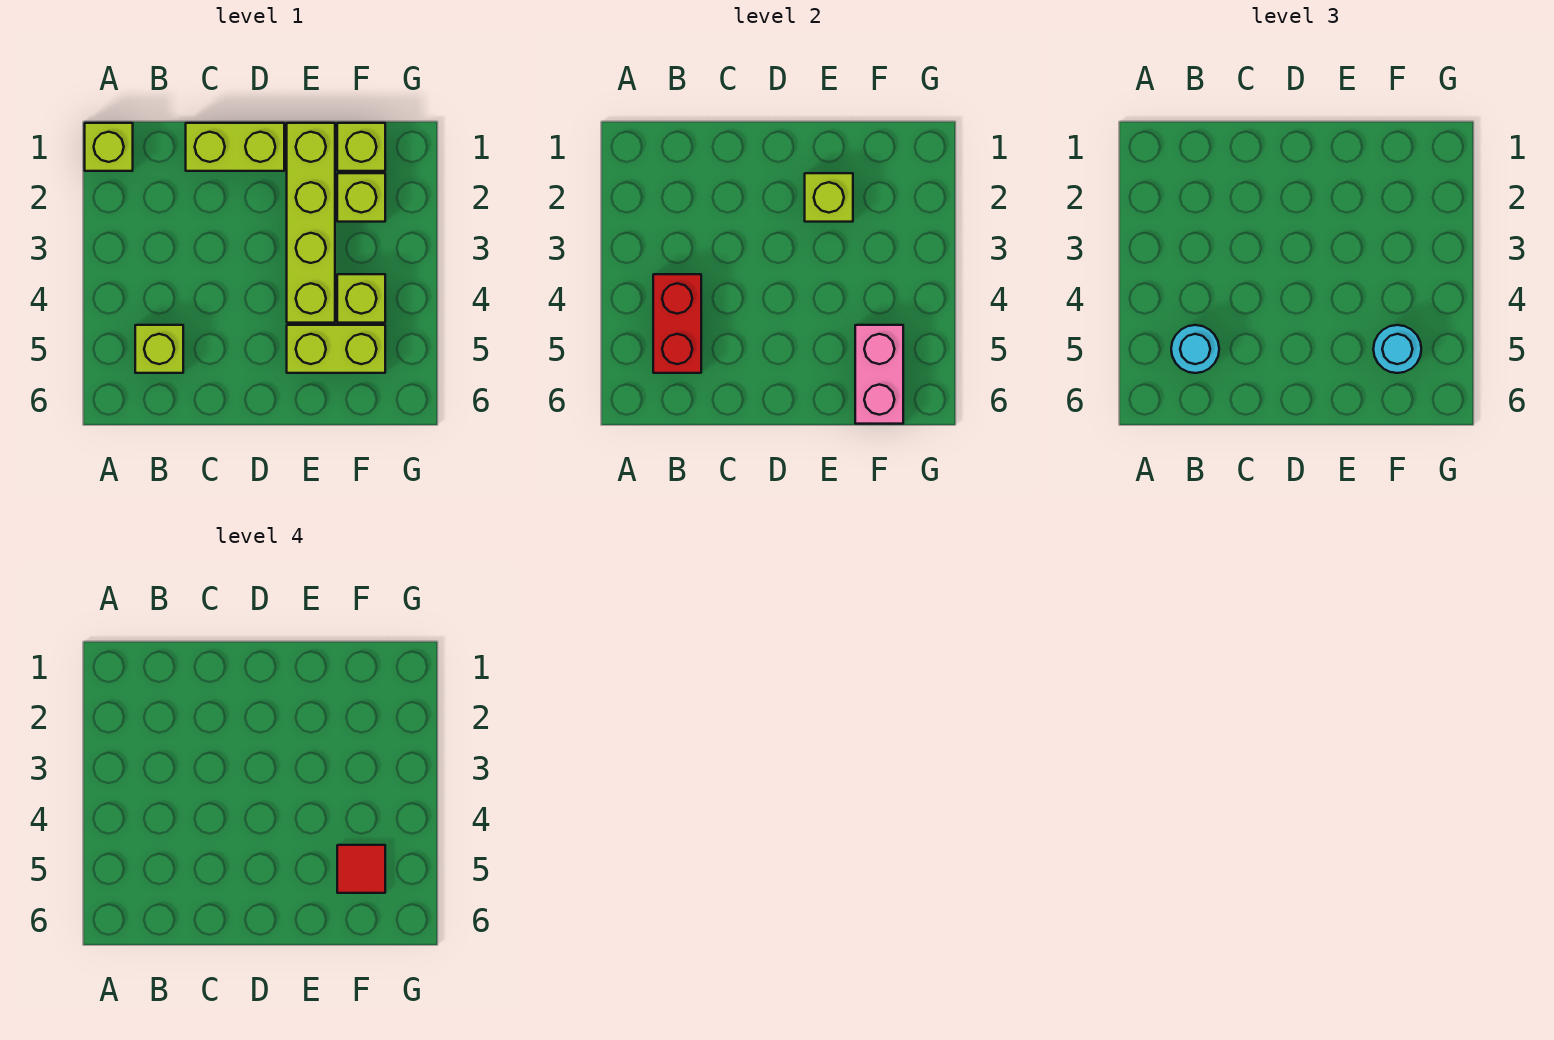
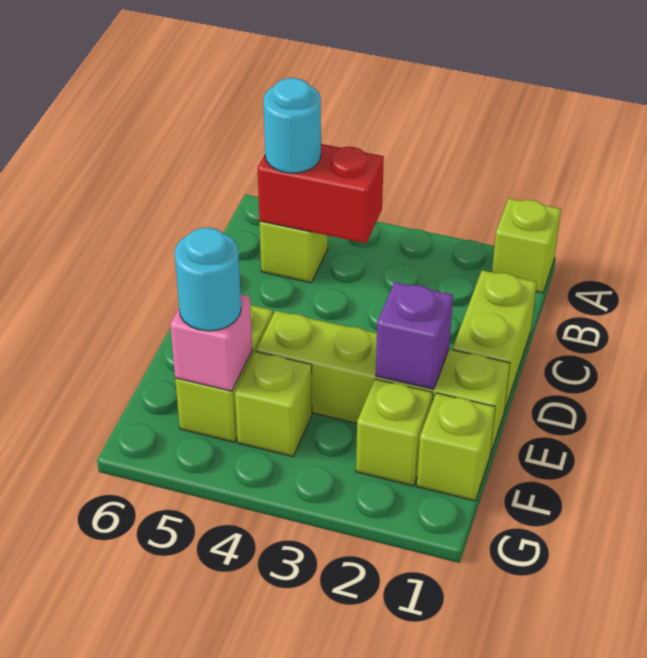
lime 1x1 brick [805,173,853,222] -> purple 1x1 brick [376,282,453,390]
pink 1x2 brick [855,325,903,424] -> pink 1x1 brick [170,294,252,391]
red 1x1 tile [337,845,385,893] -> none

